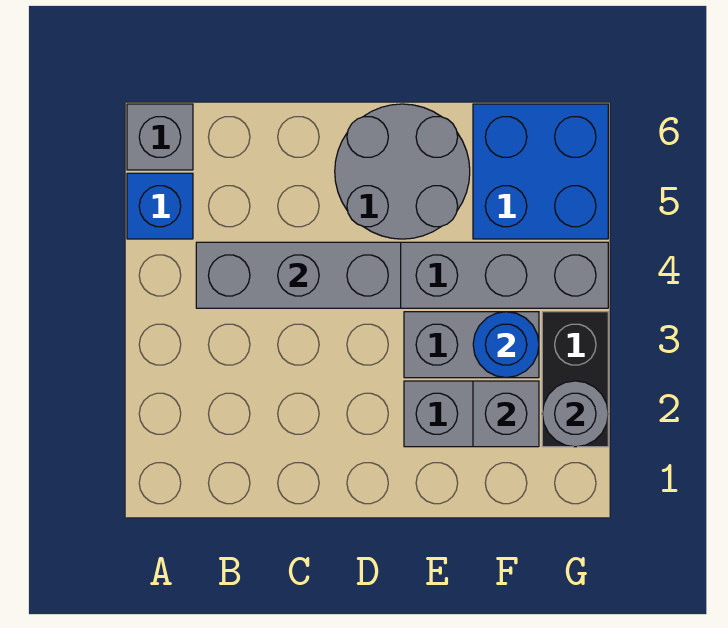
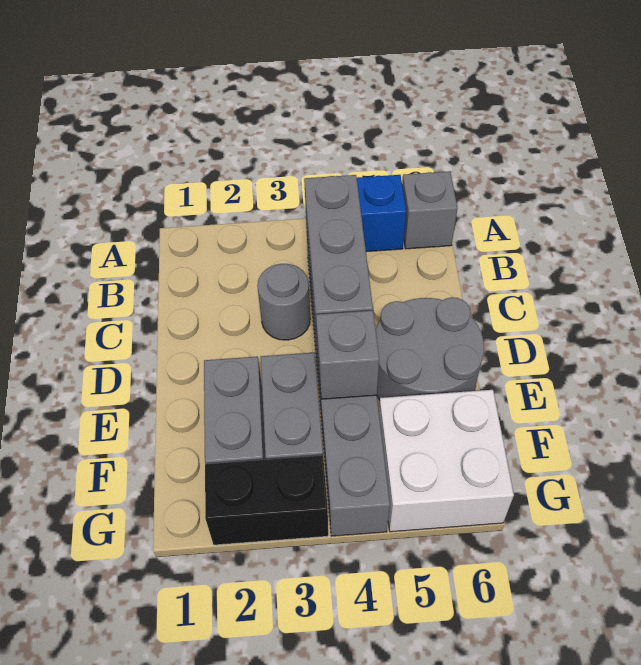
grey 1x1 brick [473,381,539,447] -> grey 1x1 brick moved to [316,310,379,399]
blue 1x1 round brick [473,312,539,378] -> none
blue 2x2 brick [473,104,608,239] -> white 2x2 brick [379,390,514,532]
grey 1x1 round brick [542,381,608,447] -> grey 1x1 round brick moved to [257,264,310,340]

